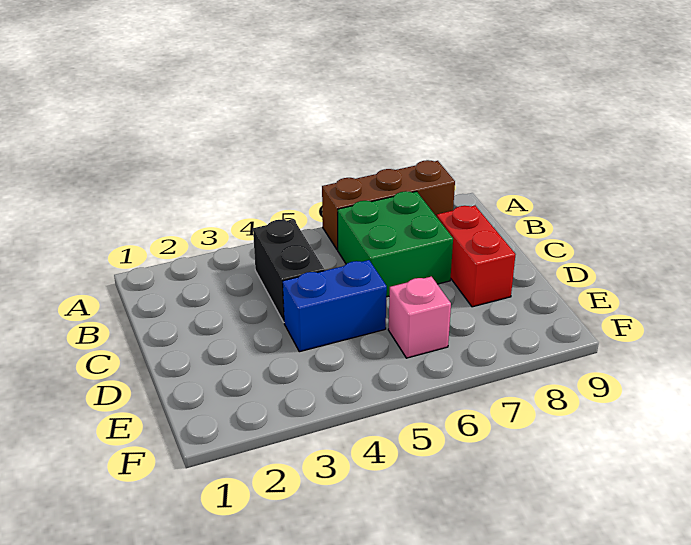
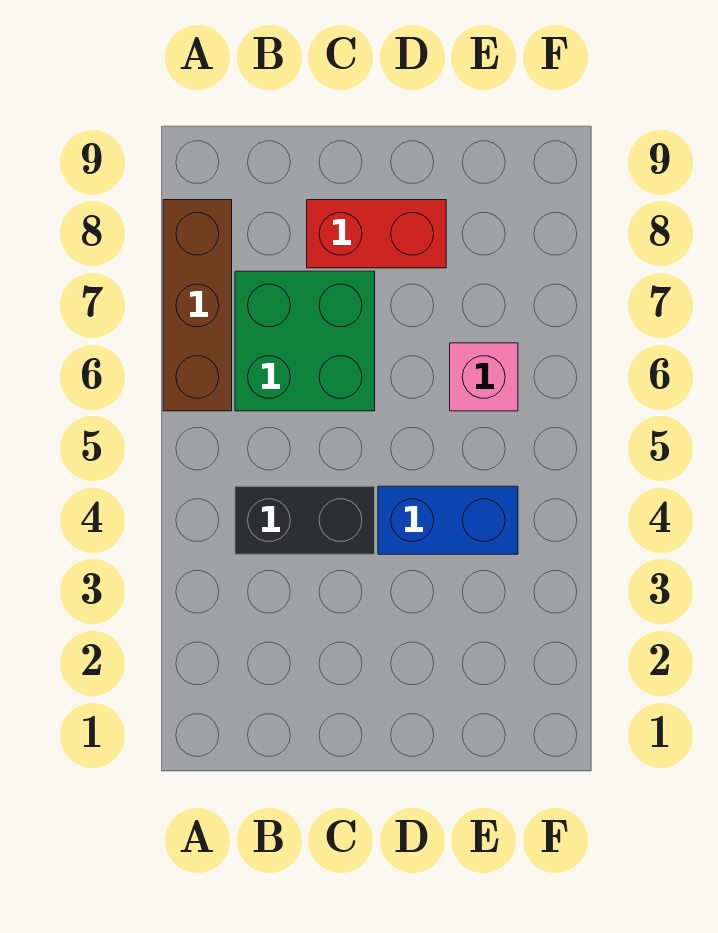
blue 1x2 brick [283,260,387,352] -> blue 1x2 brick turned to [378,486,518,554]

